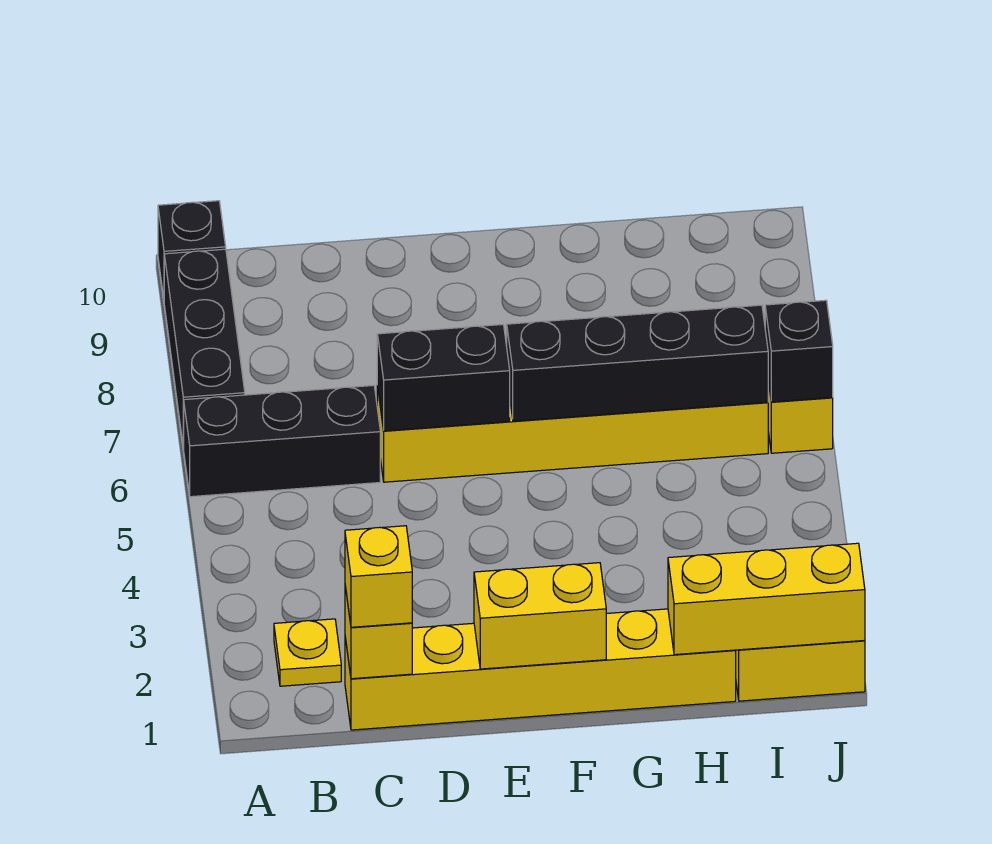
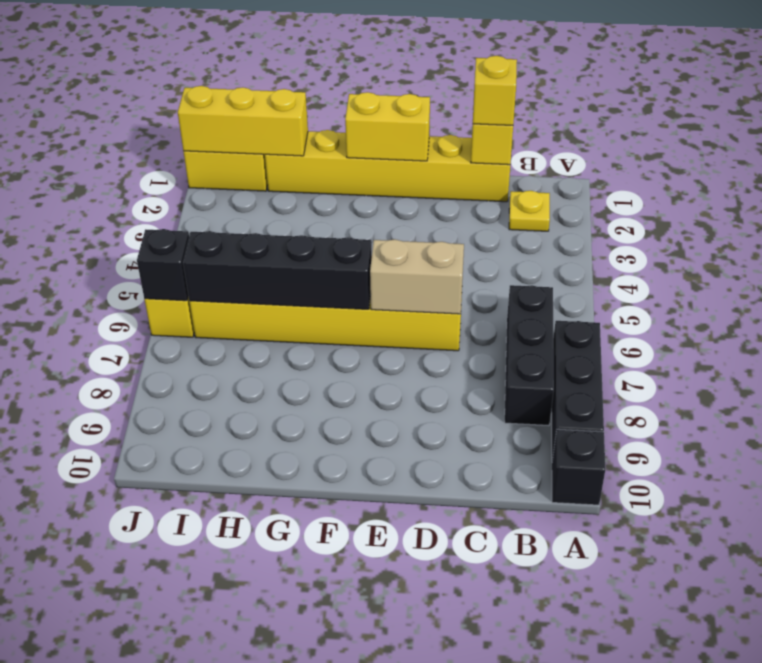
black 1x3 brick [184,385,380,497] -> black 1x3 brick turned to [505,285,554,426]
black 1x2 brick [377,324,510,431] -> tan 1x2 brick [370,239,464,314]

